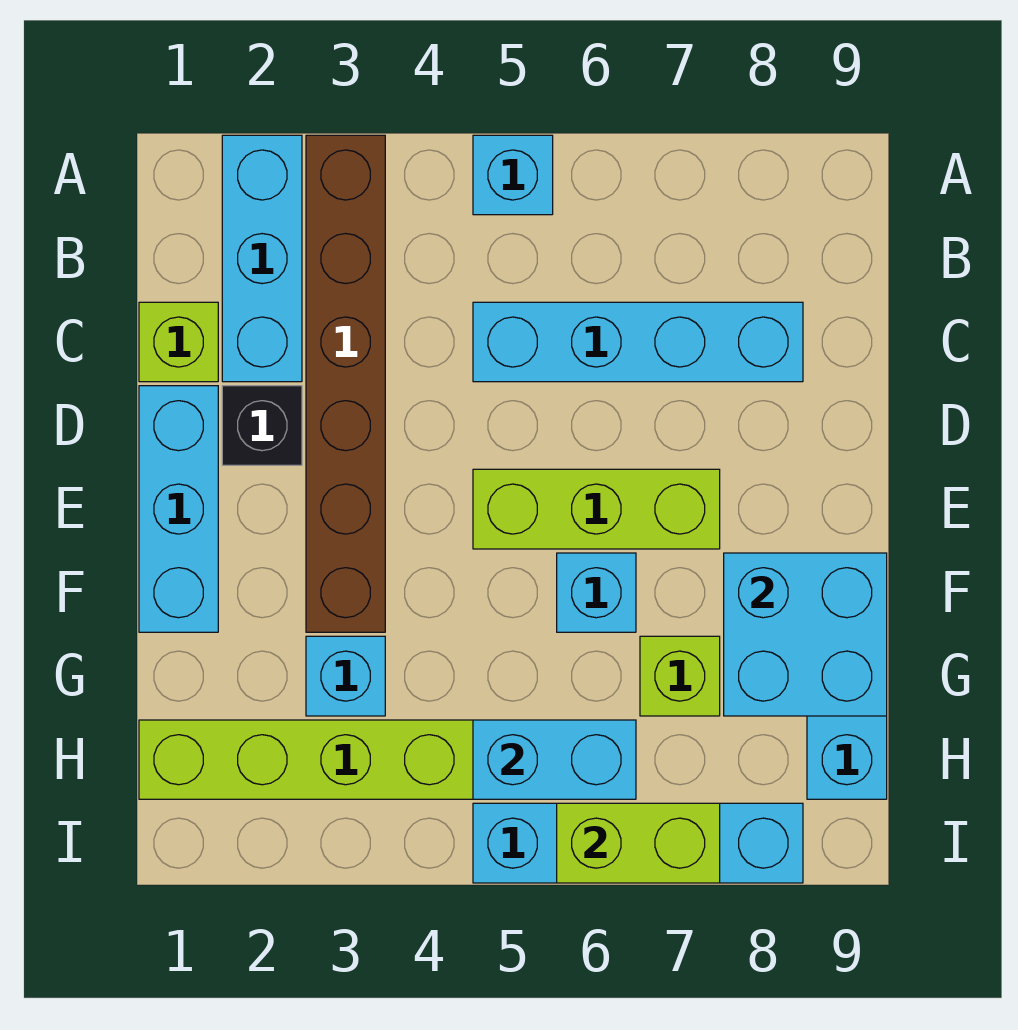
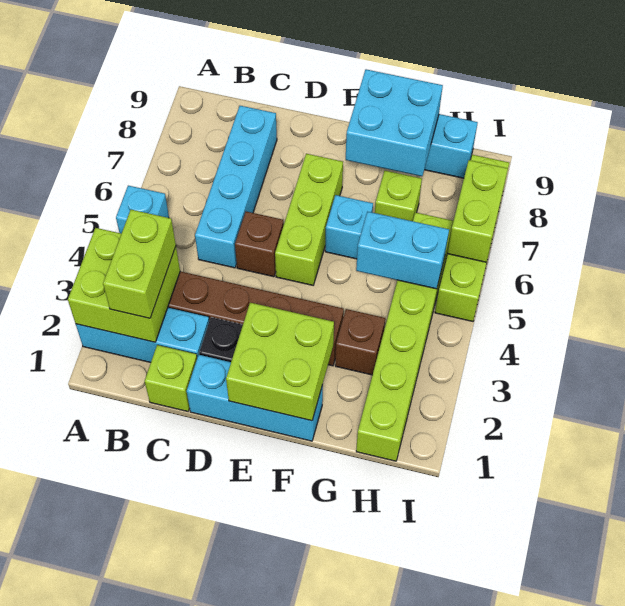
none -> lime 2x2 brick [68,228,180,342]
none -> lime 1x2 brick [103,210,176,318]
none -> brown 1x1 brick [235,212,284,277]
none -> lime 2x2 brick [226,303,334,421]
cyan 1x1 brick [306,636,385,716] -> brown 1x1 brick [335,309,385,375]
cyan 1x2 brick [473,720,636,799] -> cyan 1x2 brick turned to [356,212,449,289]
cyan 1x4 brick [473,803,803,883] -> lime 1x4 brick [435,155,509,321]

